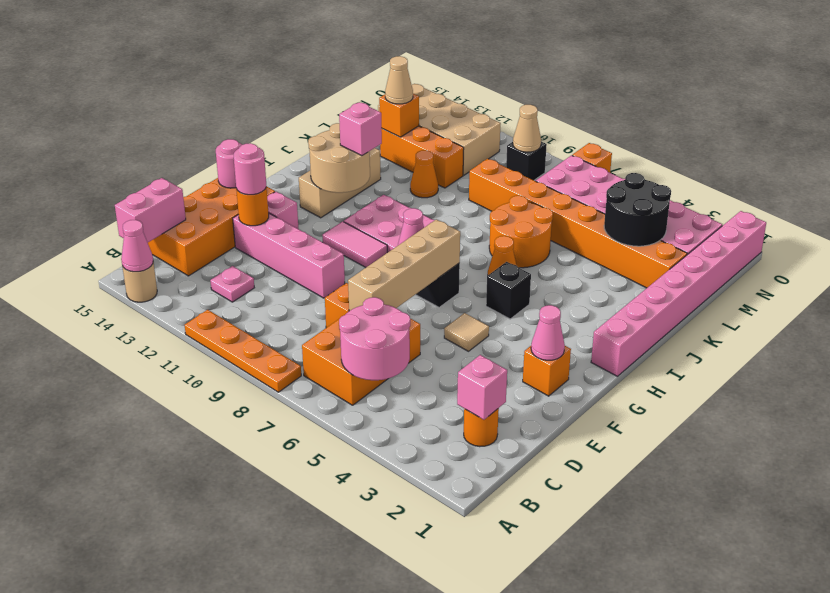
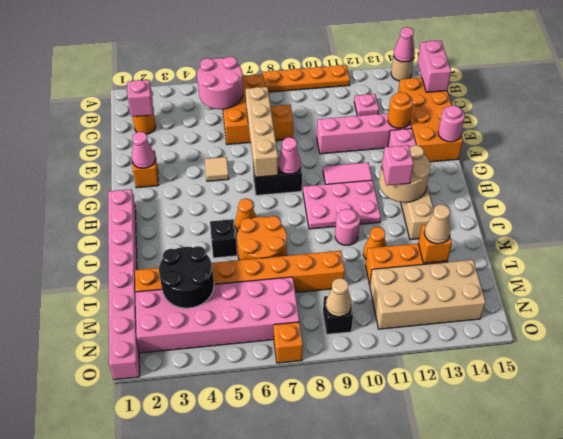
pink 1x1 round brick [234,143,266,195] -> pink 1x1 round brick moved to [335,209,360,245]
black 1x1 brick [486,262,531,319] -> black 1x1 brick moved to [210,219,237,258]

